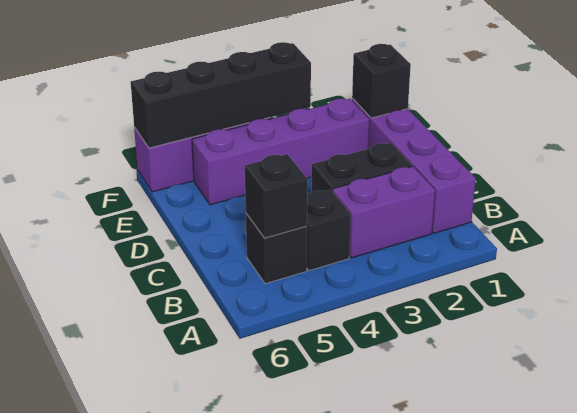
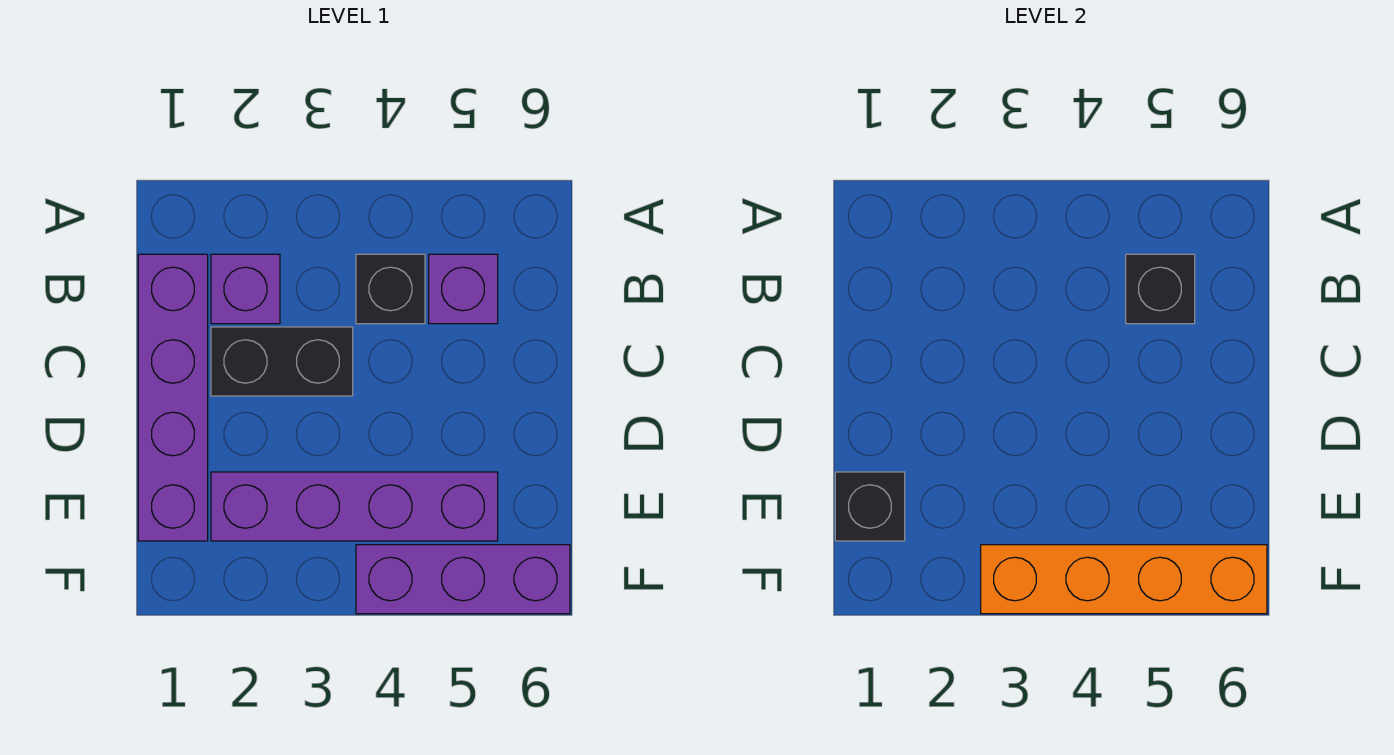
purple 1x2 brick [332,166,435,258] -> purple 1x1 brick [211,254,280,324]
black 1x1 brick [246,214,307,284] -> purple 1x1 brick [429,254,498,324]
black 1x4 brick [131,42,311,148] -> orange 1x4 brick [981,545,1267,614]

